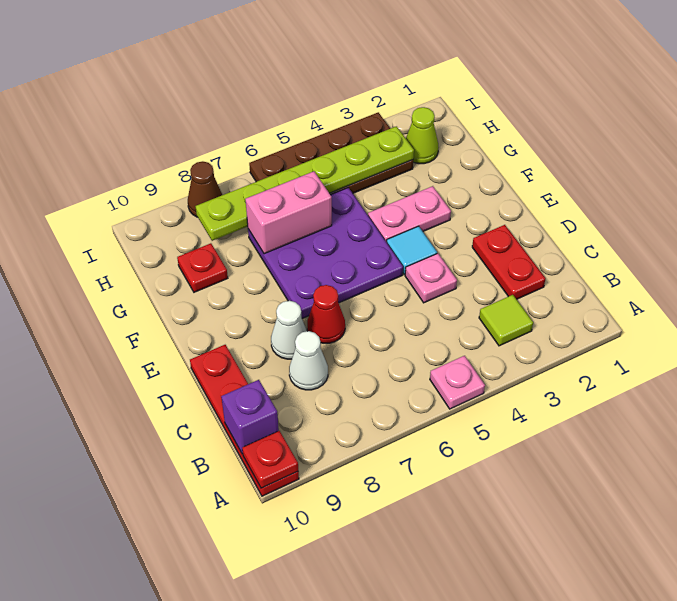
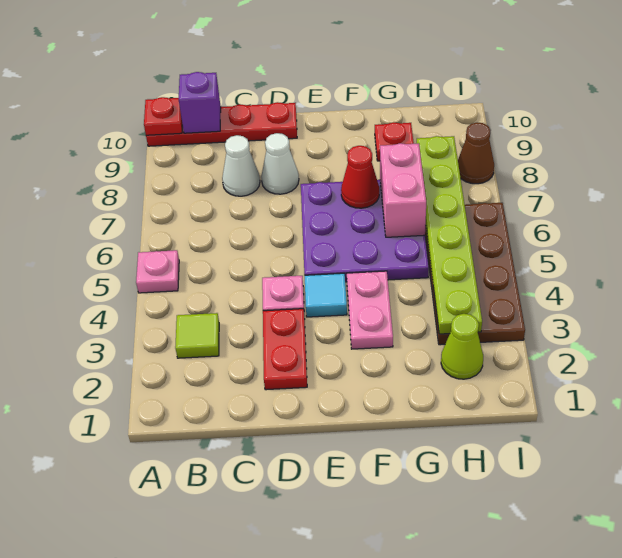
red 1x2 plate [472,225,546,299] -> red 1x2 plate turned to [263,309,307,390]
red 1x1 cone [307,285,345,343] -> red 1x1 cone moved to [341,146,379,208]

